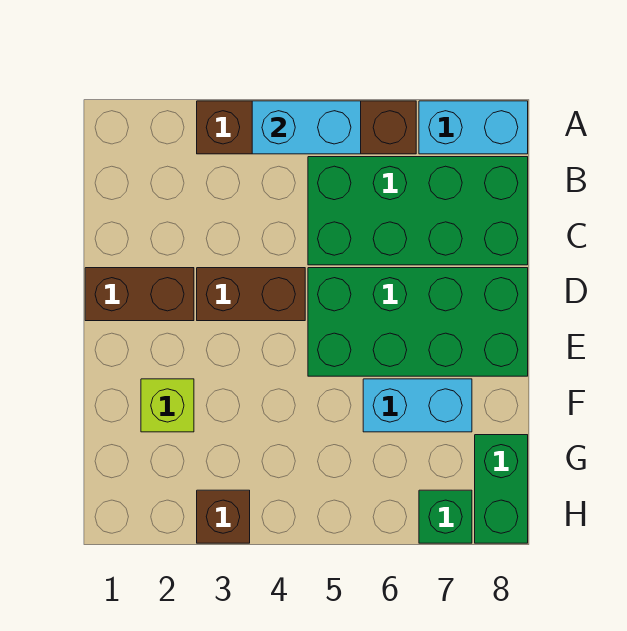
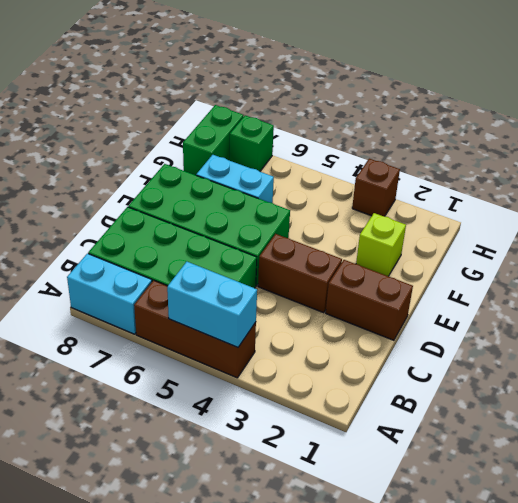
brown 1x4 brick [197,101,416,154] -> brown 1x3 brick [134,280,256,378]

